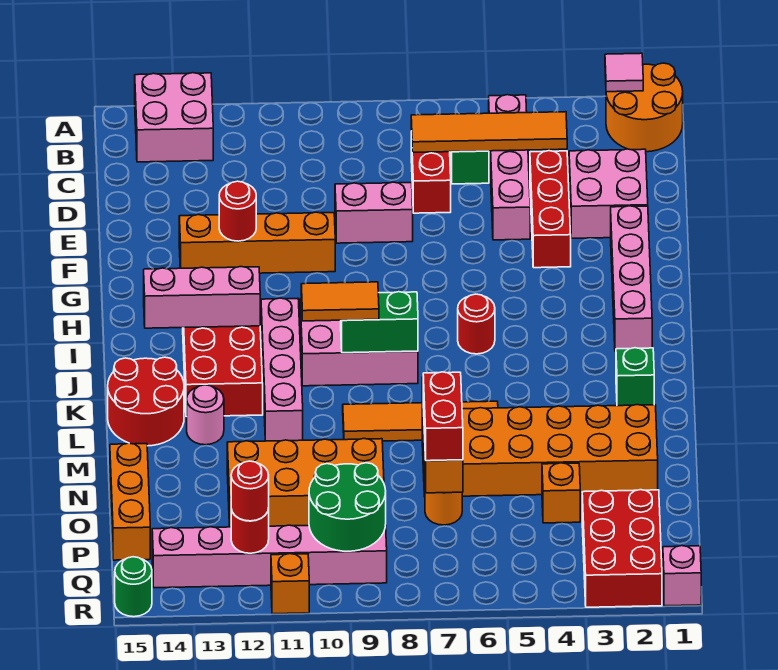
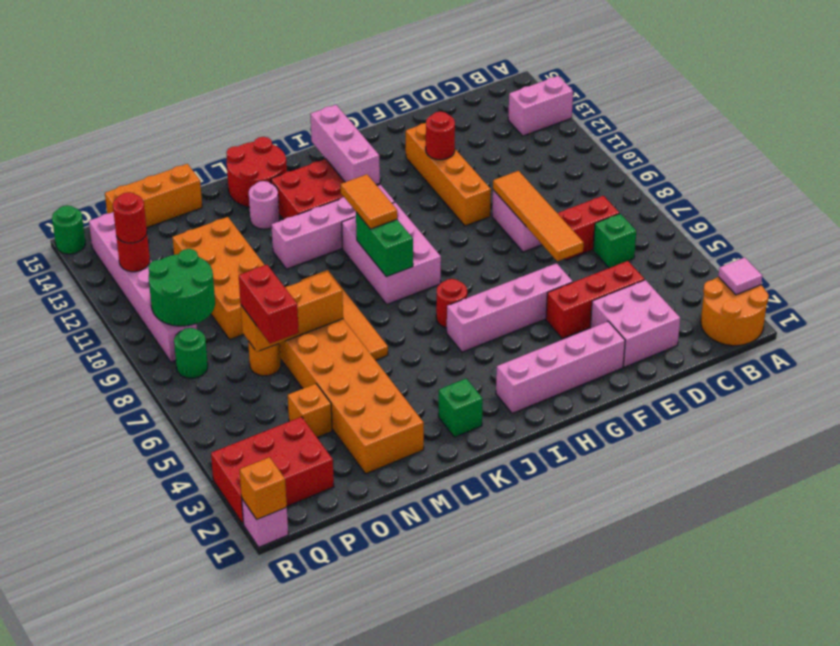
pink 2x2 brick [135,73,213,162] -> pink 1x2 brick [508,76,573,136]
pink 1x4 brick [489,95,530,240] -> pink 1x4 brick moved to [447,263,573,352]
orange 1x4 tile [411,112,567,152] -> orange 1x4 tile moved to [493,171,584,261]
red 1x2 brick [423,372,463,461] -> red 1x2 brick turned to [239,265,299,344]
none -> green 1x1 round brick [174,328,208,378]
orange 1x1 brick [271,554,309,614] -> orange 1x1 brick moved to [240,457,287,519]

